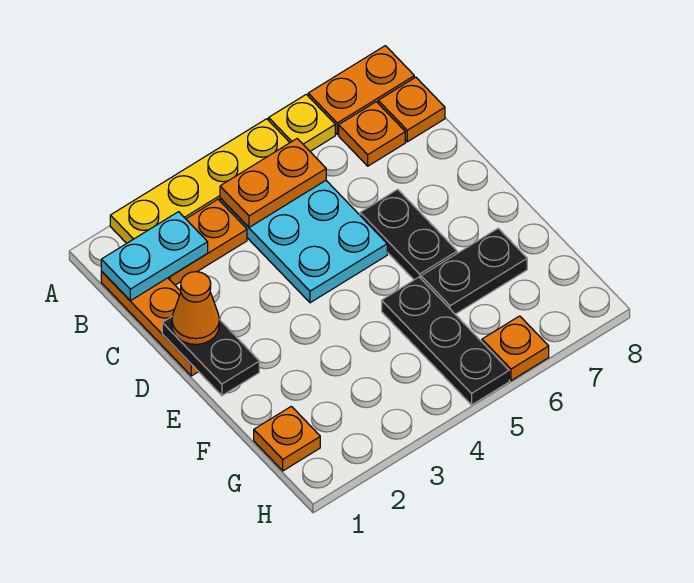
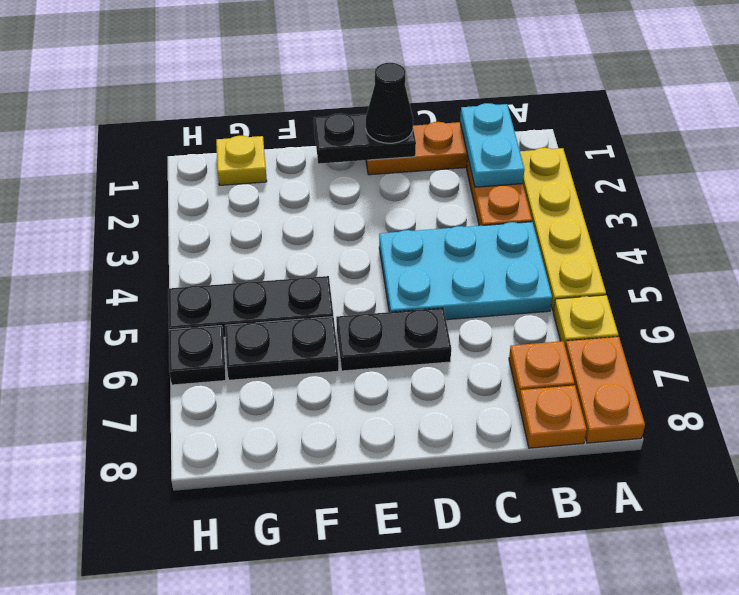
orange 1x2 plate [220,139,326,227] -> none
orange 1x1 cone [172,272,219,345] -> black 1x1 cone [366,63,413,143]
black 1x2 plate [421,228,527,314] -> black 1x2 plate turned to [225,317,339,380]
orange 1x1 plate [254,406,320,471] -> yellow 1x1 plate [216,136,267,185]
orange 1x1 plate [482,316,549,381] -> black 1x1 plate [169,326,226,385]

